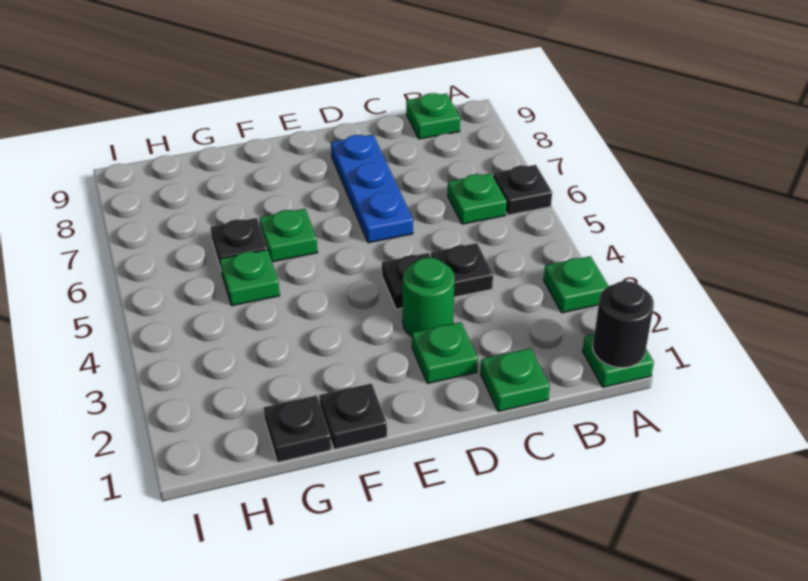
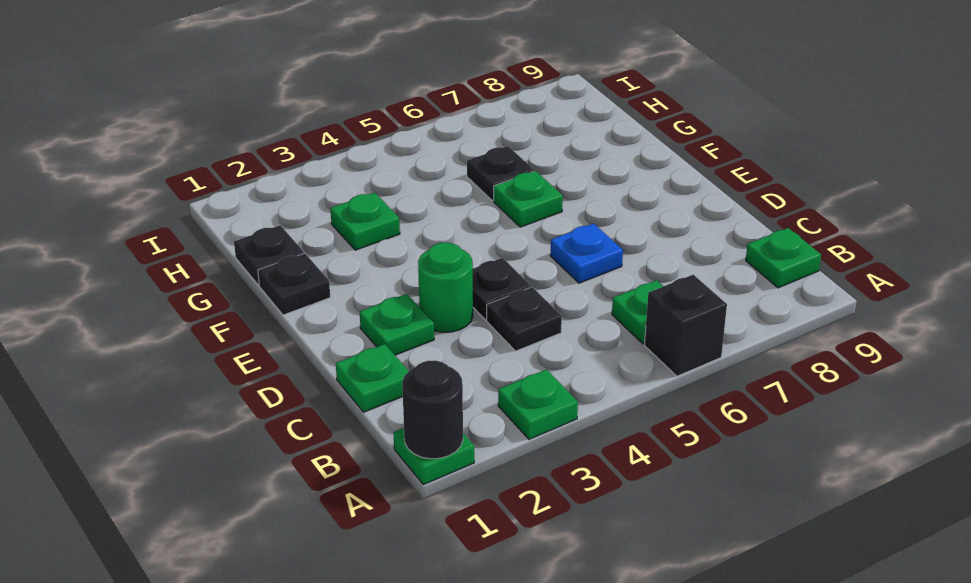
black 1x1 plate [493,165,552,215] -> black 1x1 brick [645,275,727,376]
blue 1x3 plate [331,135,413,243] -> blue 1x1 plate [550,223,623,283]
green 1x1 plate [220,250,280,306] -> green 1x1 plate moved to [330,193,400,250]

